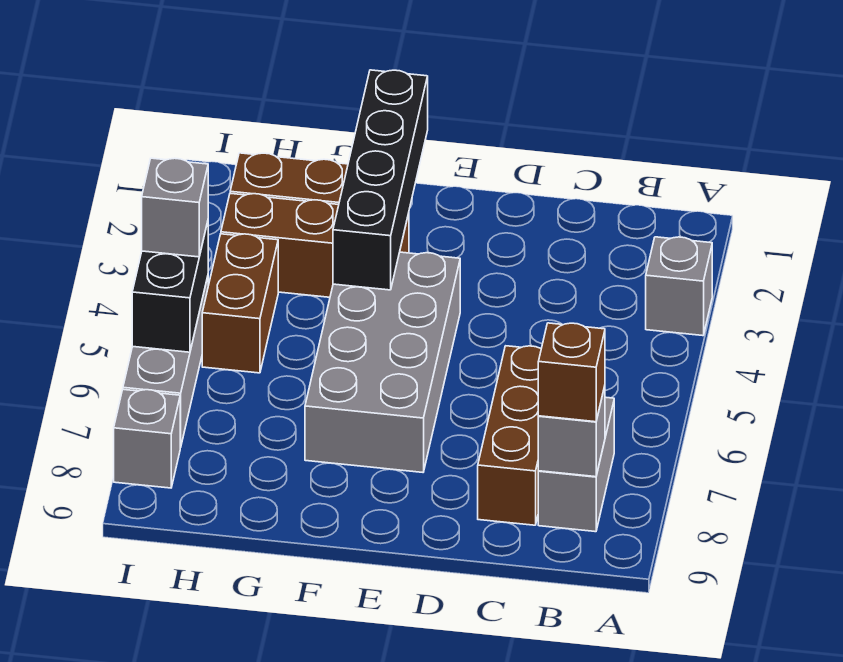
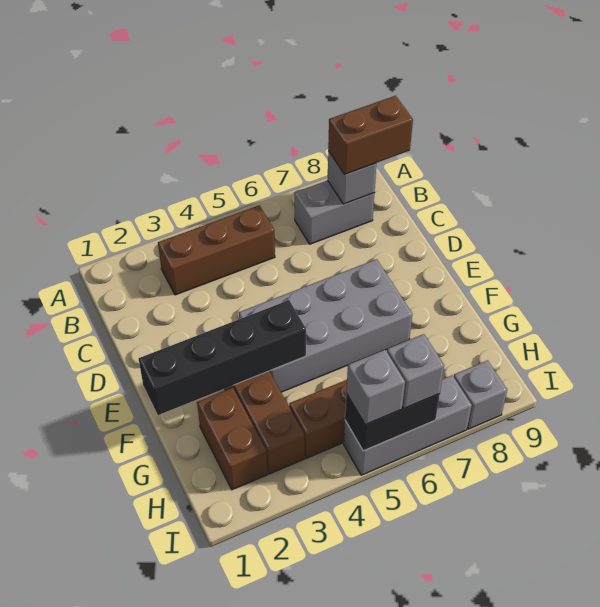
grey 1x1 brick [646,237,712,336] -> grey 1x1 brick moved to [387,334,444,408]
brown 1x1 brick [538,323,605,422] -> brown 1x2 brick [328,96,413,174]
brown 1x3 brick [478,346,541,525] -> brown 1x3 brick moved to [158,205,275,295]

